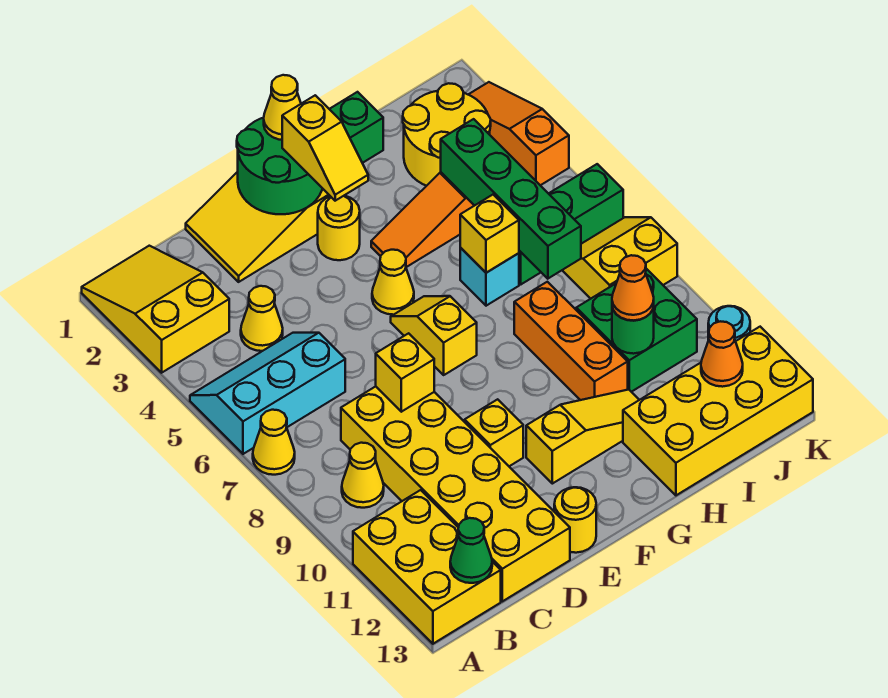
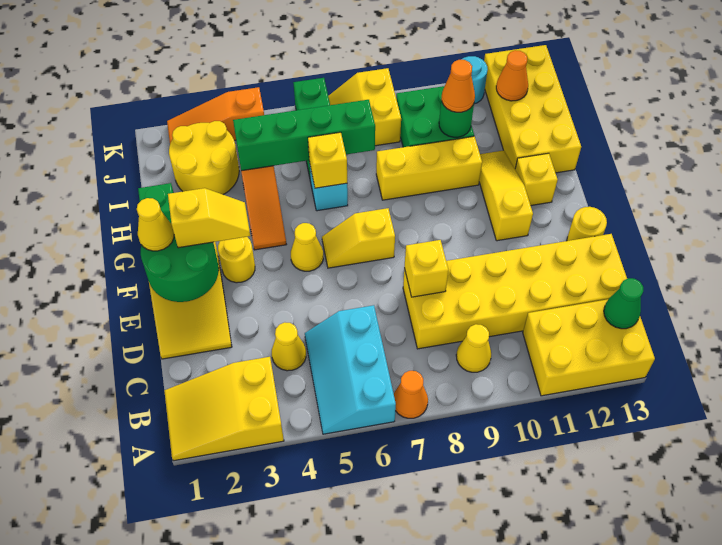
yellow 1x1 cone [253,410,295,475] -> orange 1x1 cone [394,371,428,418]
yellow 1x1 brick [465,399,523,466] -> yellow 1x1 brick moved to [515,153,558,205]
orange 1x3 brick [514,282,628,400] -> yellow 1x3 brick [376,136,482,200]

